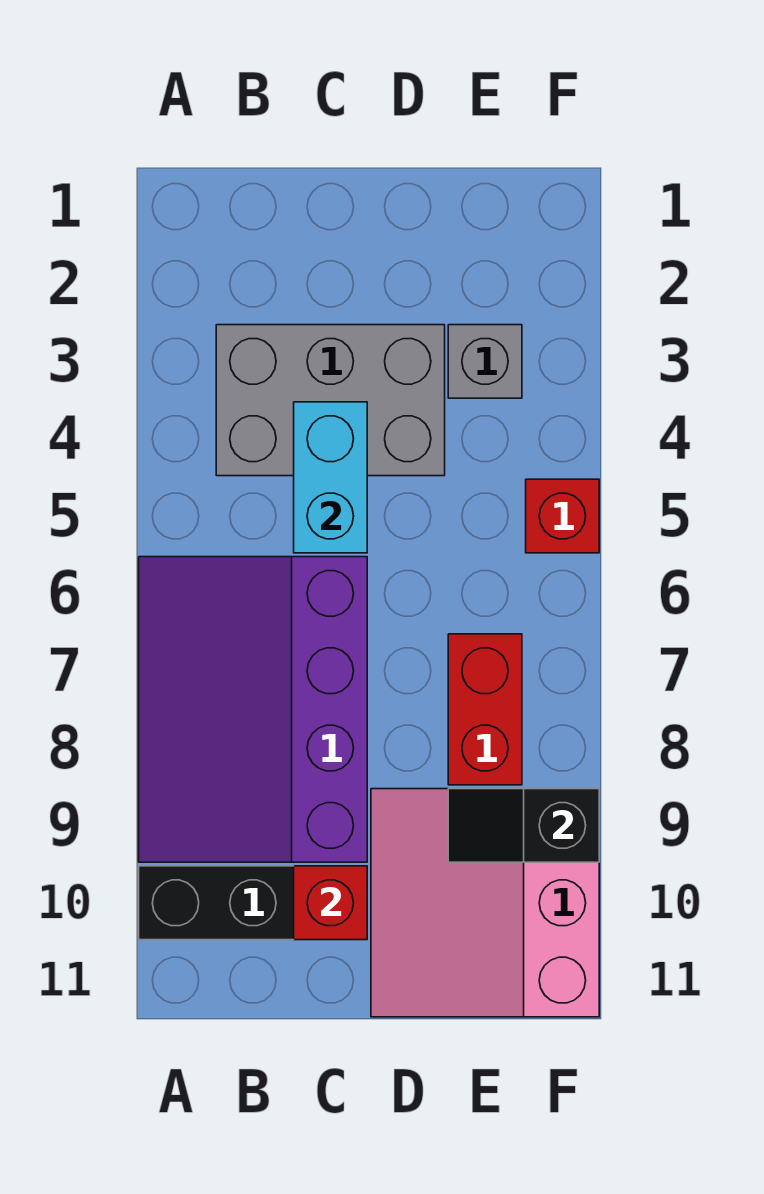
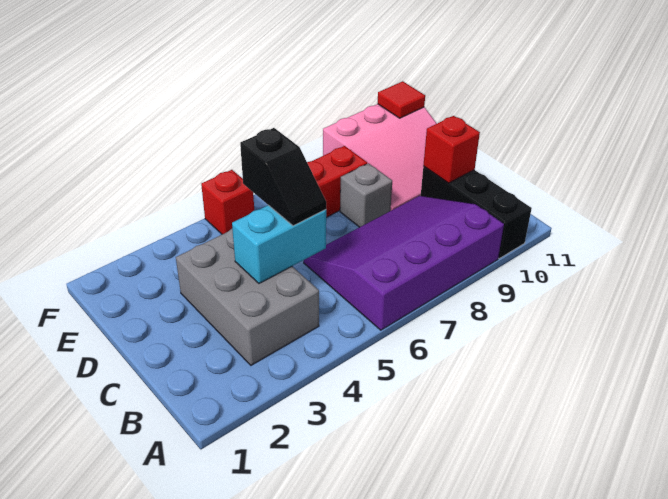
purple 3x4 slope [139,557,367,862] -> purple 3x4 slope turned to [304,196,504,330]
grey 1x1 brick [448,325,522,398] -> grey 1x1 brick moved to [340,163,392,227]
black 1x2 slope [448,789,599,862] -> black 1x2 slope moved to [240,128,326,226]
none -> red 1x1 tile [378,81,425,118]

